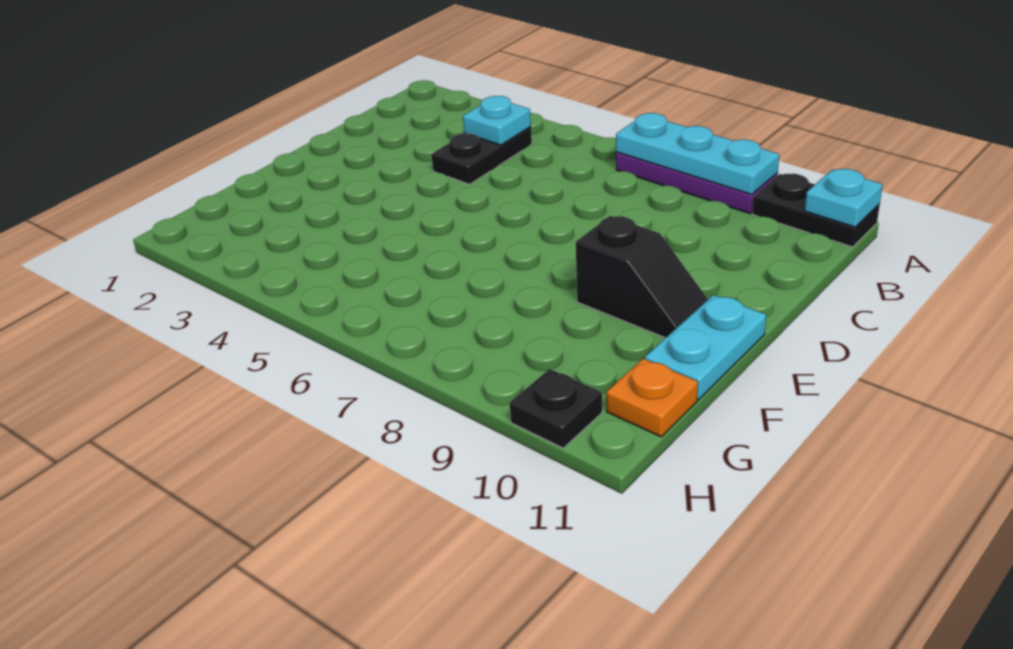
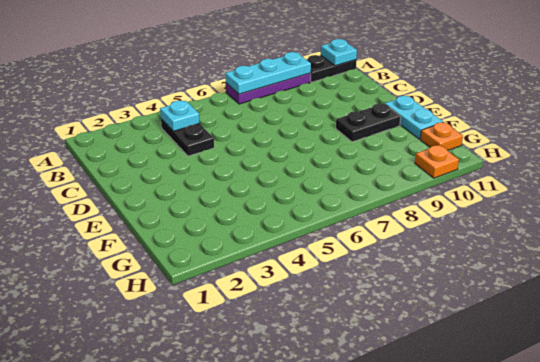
black 1x2 slope [576,216,708,338] -> black 1x2 plate [336,103,401,142]
black 1x1 plate [510,369,602,448] -> orange 1x1 plate [415,145,459,178]

